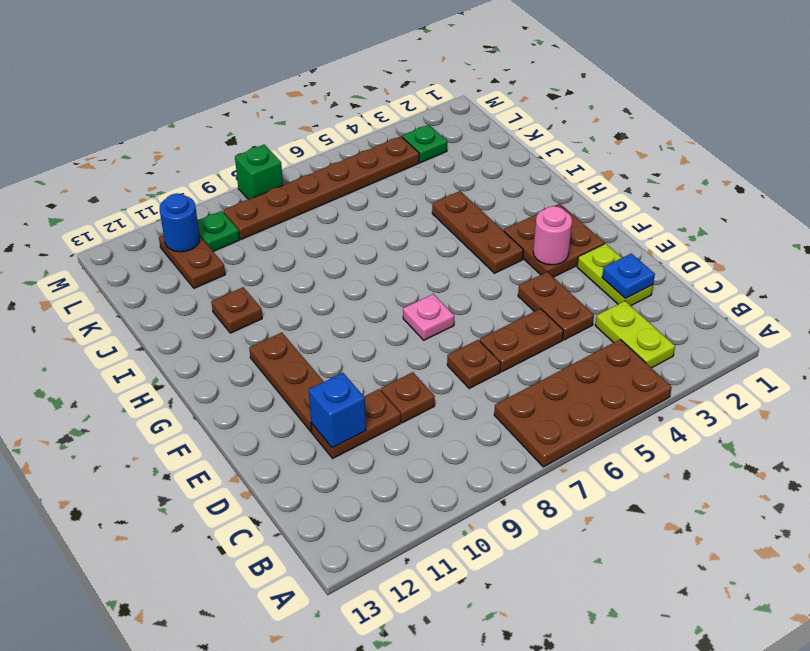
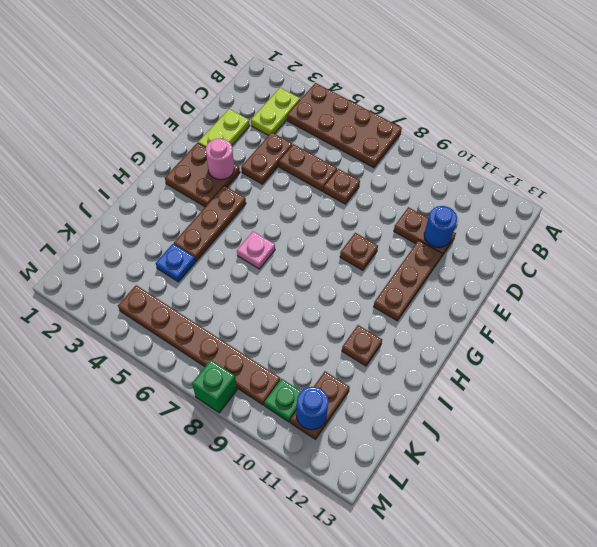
blue 1x1 plate [602,253,655,299] -> blue 1x1 plate moved to [156,244,195,282]
brown 1x1 plate [381,372,435,423] -> brown 1x1 plate moved to [340,233,378,270]
blue 1x1 brick [309,373,366,448] -> blue 1x1 round brick [424,206,457,248]
pink 1x1 plate [403,294,454,340] -> pink 1x1 plate moved to [237,231,275,269]
green 1x1 plate [402,125,447,163] -> none

